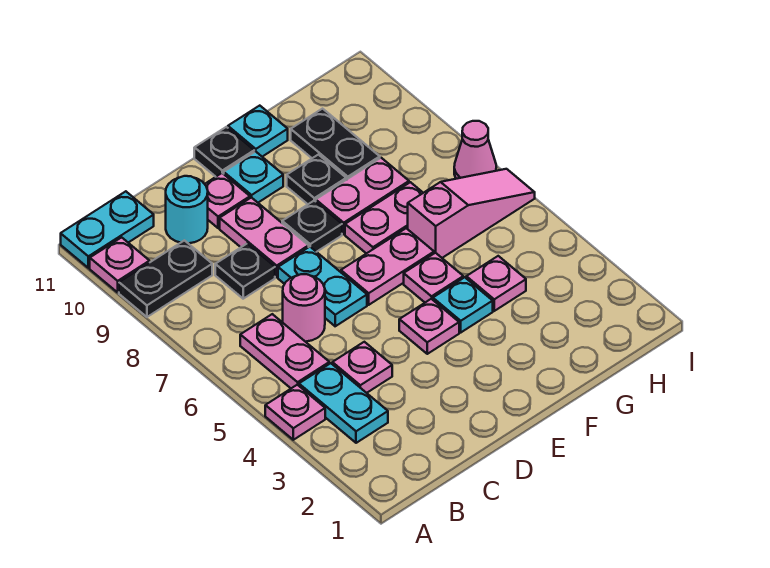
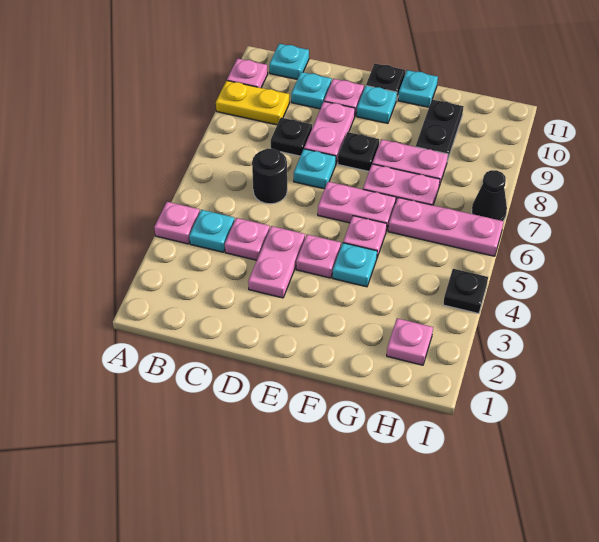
black 1x2 plate [119,240,212,317] -> yellow 1x2 plate [216,81,289,125]
cyan 1x2 plate [61,191,154,268] -> cyan 1x1 plate [269,44,309,79]
cyan 1x2 plate [299,363,388,443] -> cyan 1x1 plate [189,210,235,252]
pink 1x2 plate [240,314,329,388] -> pink 1x2 plate moved to [248,226,305,298]
pink 1x1 round brick [283,274,325,342] -> black 1x1 round brick [252,149,287,204]
cyan 1x1 round brick [166,176,208,243] -> cyan 1x1 plate [291,72,332,109]
cyan 1x2 plate [278,247,367,326] -> cyan 1x1 plate [294,149,336,189]
black 1x1 plate [287,155,346,204] -> black 1x1 plate moved to [443,269,488,314]
pink 1x1 plate [466,256,526,311] -> pink 1x1 plate moved to [387,318,433,365]
pink 1x3 slope [408,169,535,258] -> pink 1x3 plate [388,197,504,256]
pink 1x1 cone [454,121,496,179] -> black 1x1 cone [472,170,507,221]

